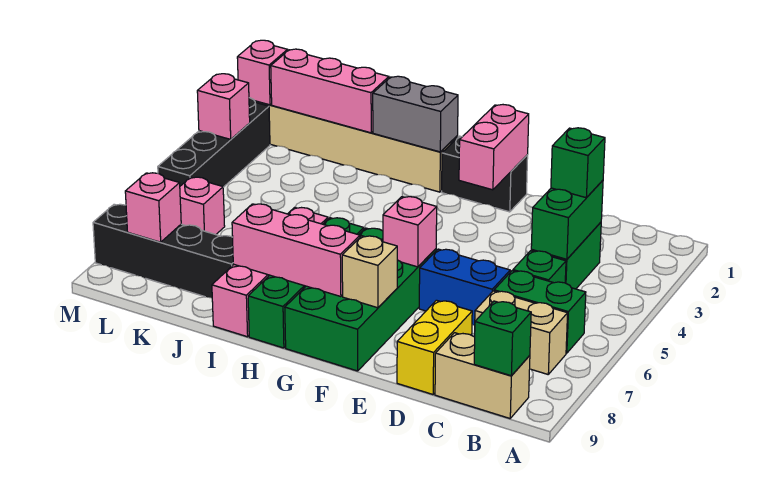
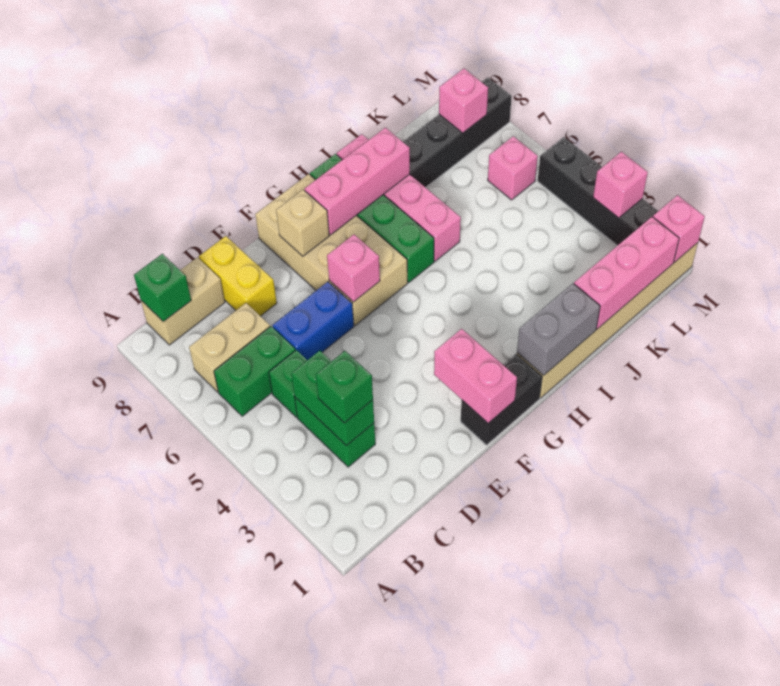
green 2x4 brick [285,228,436,371] -> tan 2x4 brick [255,174,408,326]

